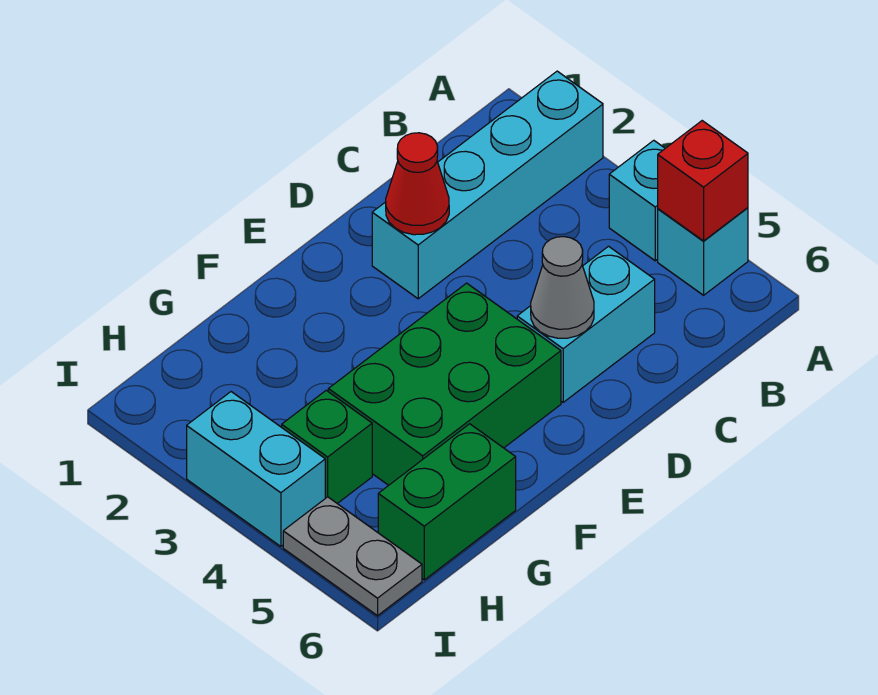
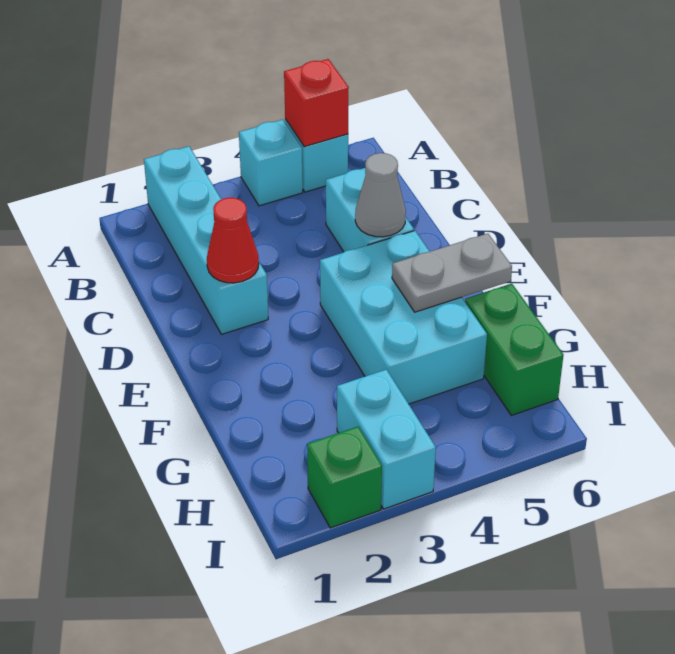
green 2x3 brick [328,283,561,485] -> cyan 2x3 brick [320,231,487,404]
green 1x1 brick [282,390,372,504] -> green 1x1 brick moved to [307,427,382,528]
cyan 1x2 brick [187,392,325,546] -> cyan 1x2 brick turned to [337,370,436,509]
grey 1x2 plate [283,497,422,616] -> grey 1x2 plate moved to [392,233,512,312]

